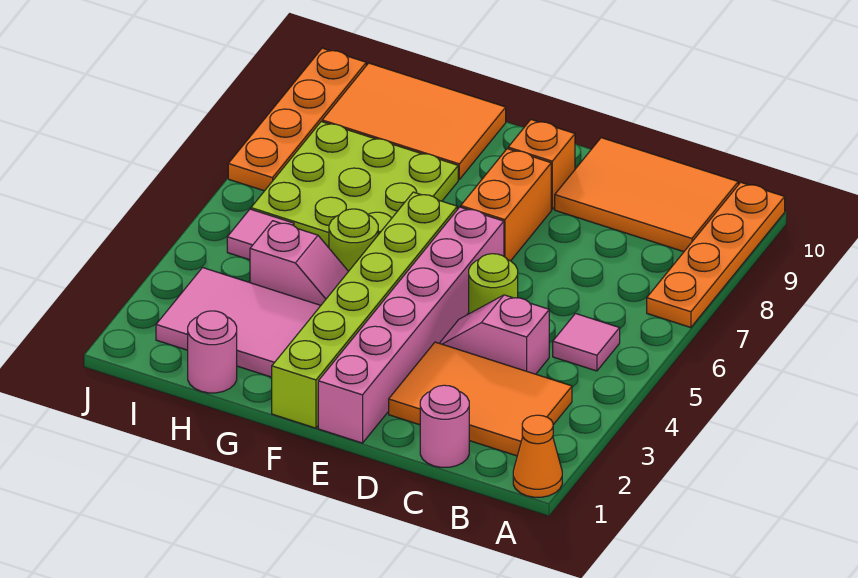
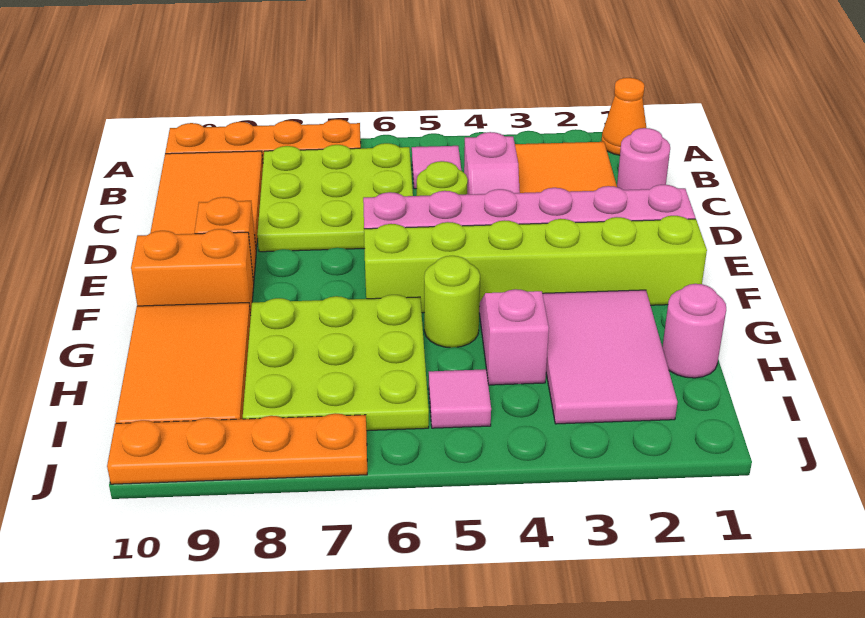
none -> lime 3x3 plate [257,143,413,252]
orange 1x2 brick [461,149,551,261] -> orange 1x2 brick moved to [131,229,254,315]

